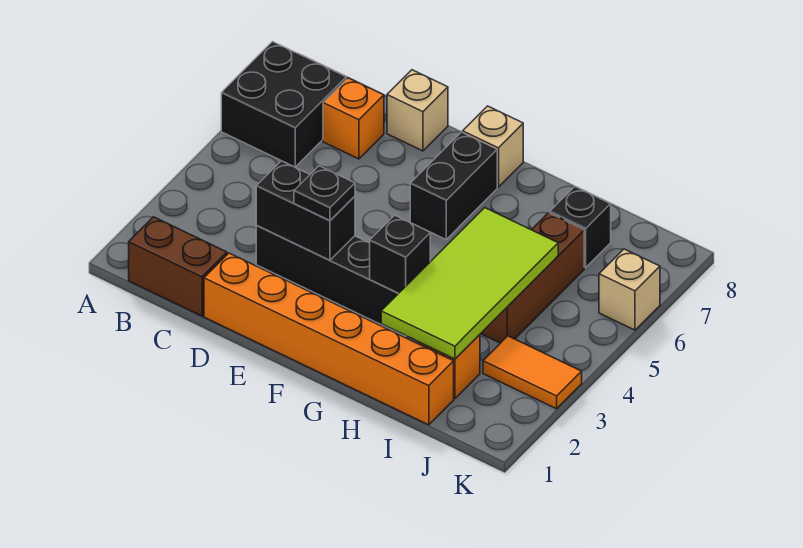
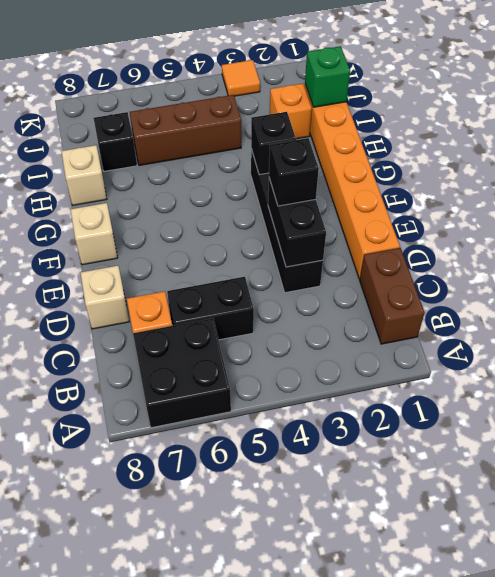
black 1x1 plate [294,166,355,220] -> black 1x1 brick [269,138,319,206]
black 1x2 brick [410,132,497,239] -> black 1x2 brick moved to [167,277,254,340]
lime 2x4 tile [381,208,558,359] -> none
none -> green 1x1 brick [305,46,350,107]
orange 1x2 tile [483,336,582,409] -> orange 1x1 tile [222,60,260,96]
tan 1x1 brick [599,249,660,330] -> tan 1x1 brick moved to [61,145,107,205]

